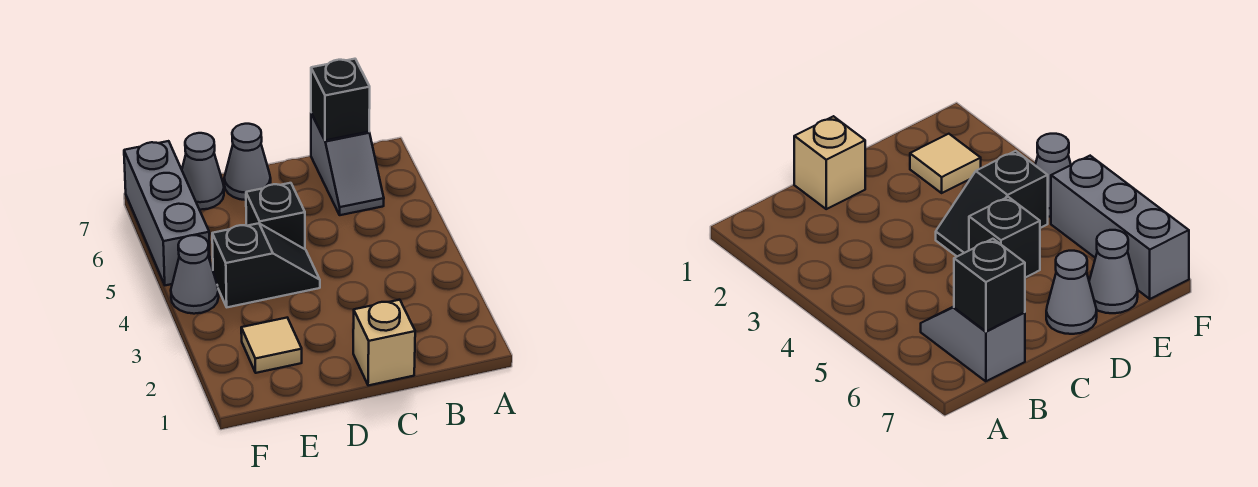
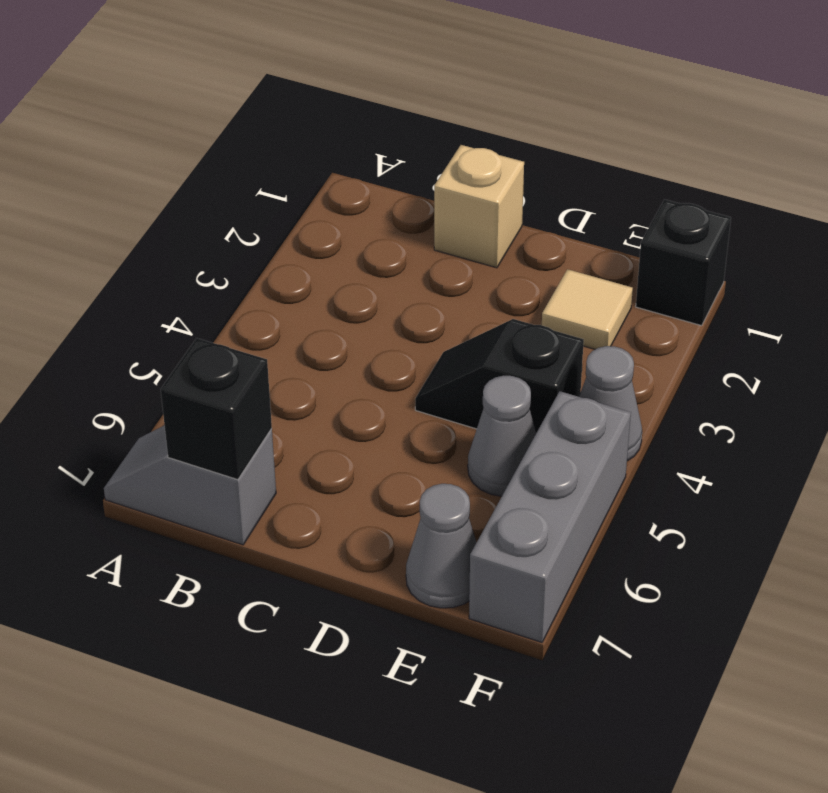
grey 1x2 slope [311,113,384,215] -> grey 1x2 slope turned to [104,425,276,545]
black 1x1 brick [246,183,305,249] -> black 1x1 brick moved to [636,199,731,326]
grey 1x1 cone [224,124,271,200] -> grey 1x1 cone moved to [468,376,536,496]

